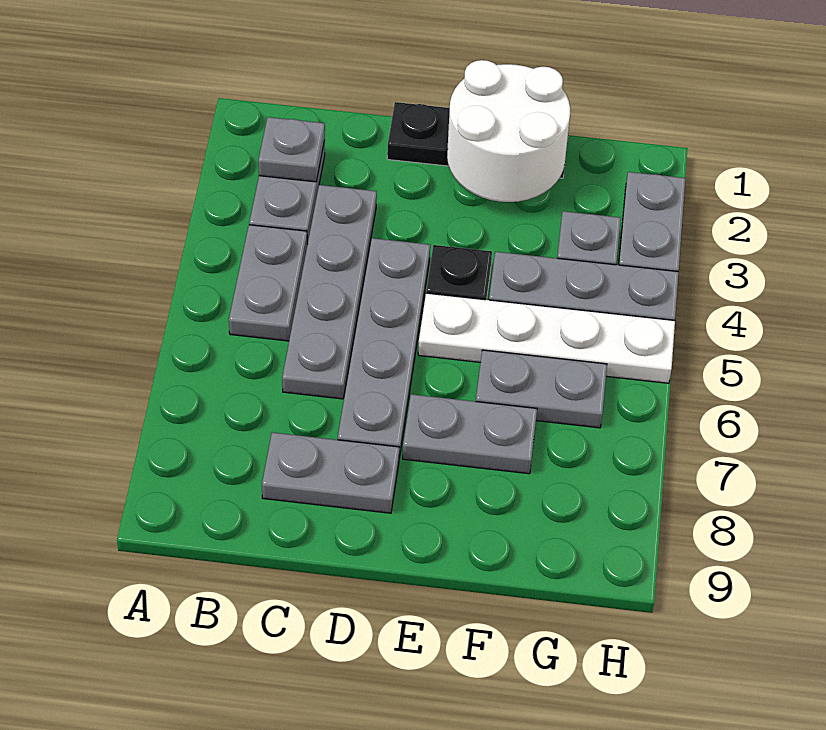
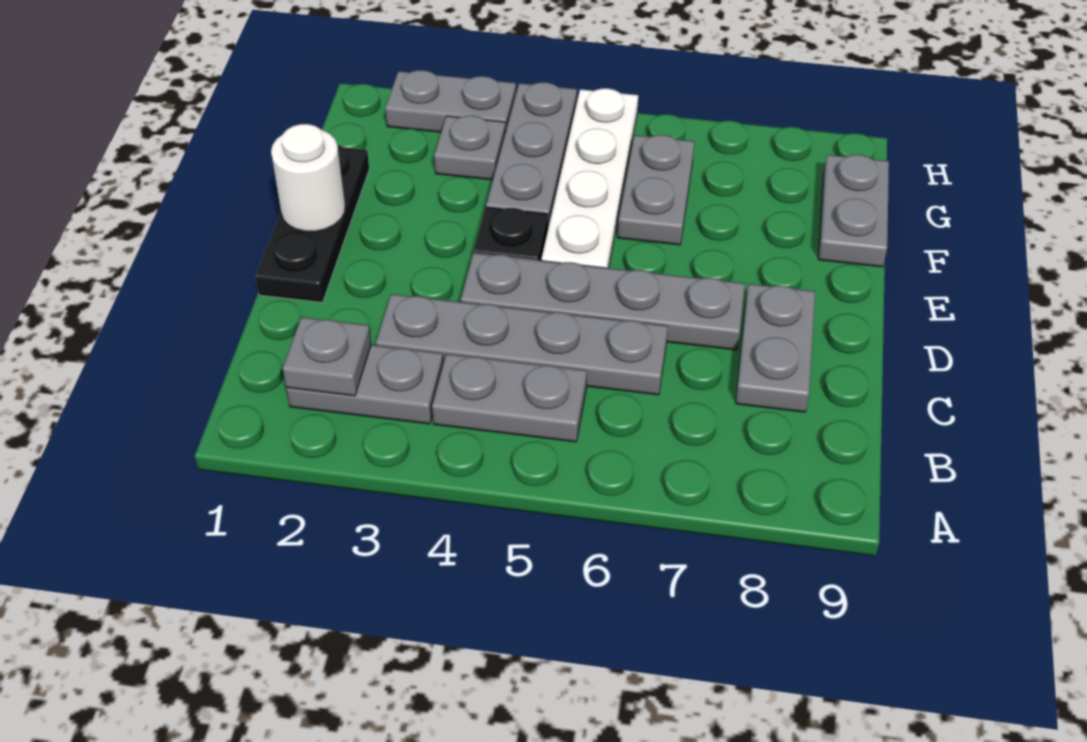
white 2x2 round brick [447,60,570,202] -> white 1x1 round brick [271,124,345,232]
grey 1x2 plate [403,394,537,474] -> grey 1x2 plate moved to [818,155,889,267]

